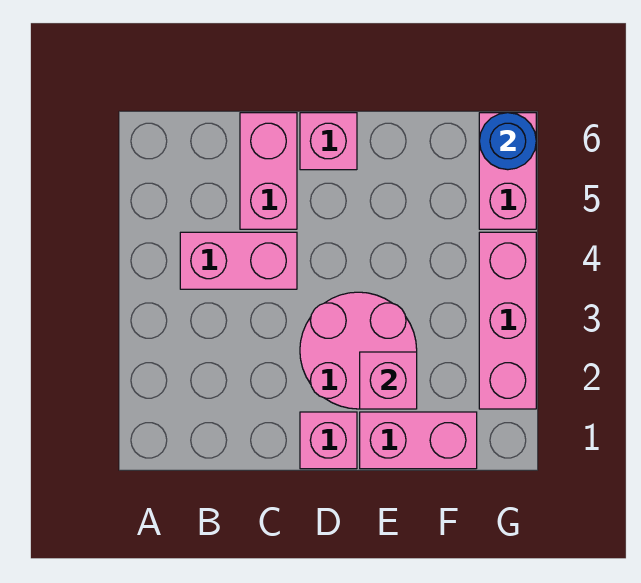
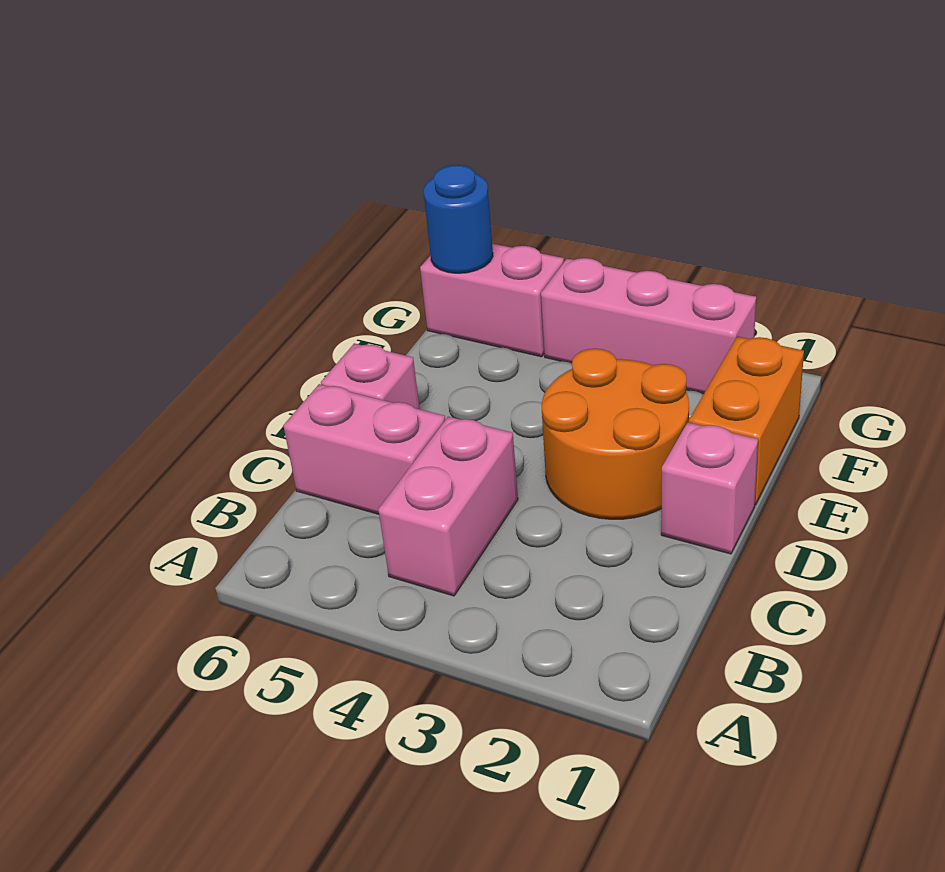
pink 2x2 round brick [300,292,417,409] -> orange 2x2 round brick [542,348,689,519]
pink 1x2 brick [360,412,477,469] -> orange 1x2 brick [689,336,804,505]
pink 1x1 brick [360,352,417,409] -> none

